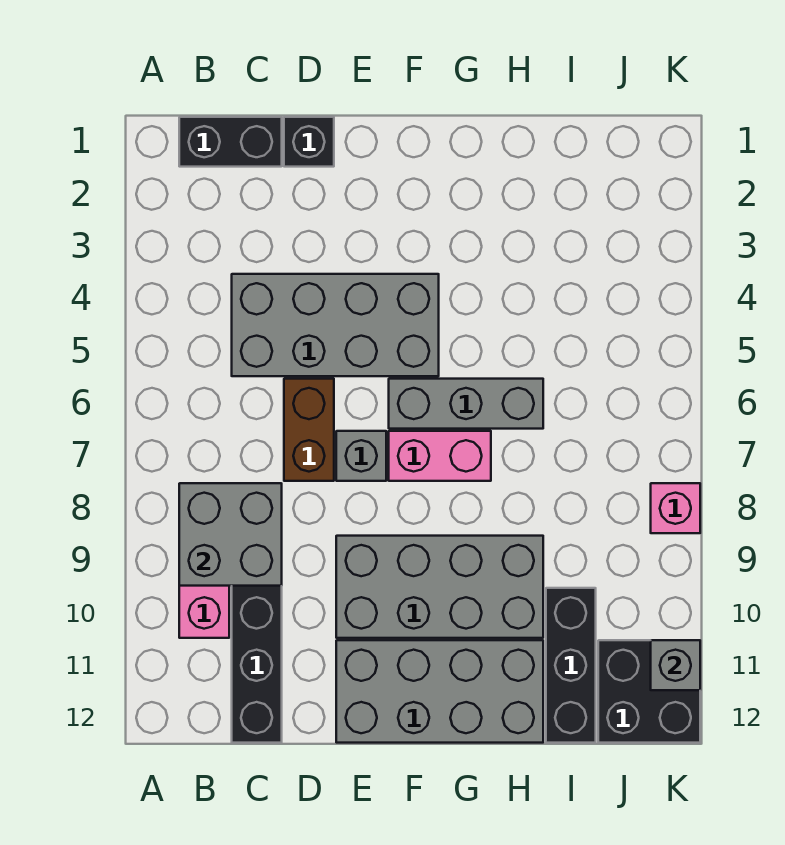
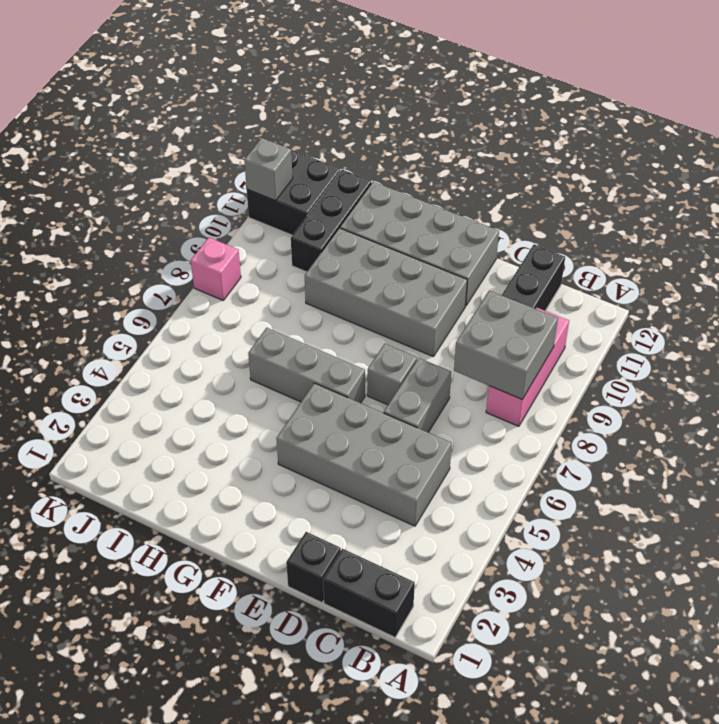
brown 1x2 brick [284,379,334,481] -> grey 1x2 brick [384,358,451,432]
pink 1x2 brick [389,431,491,481] -> none

